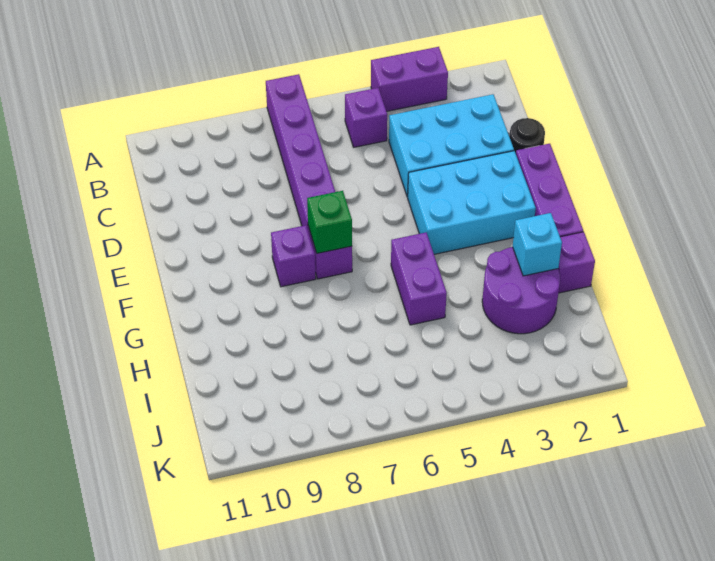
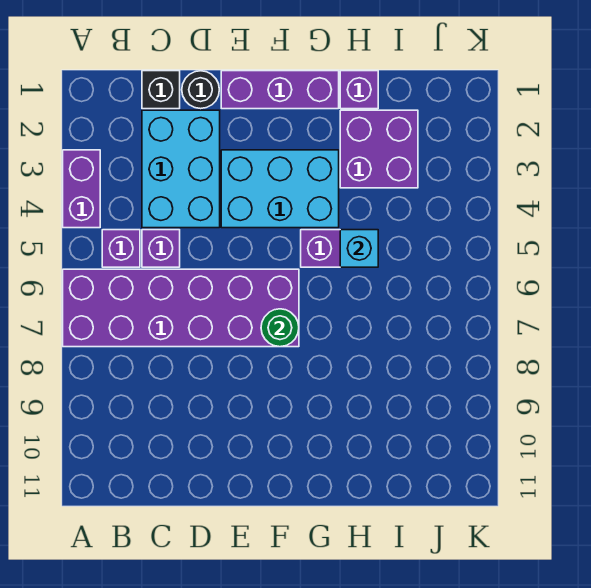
purple 1x6 brick [266,74,352,279] -> purple 2x6 brick [63,269,299,347]
none -> black 1x1 brick [142,71,180,109]
cyan 2x3 brick [408,151,536,254] -> cyan 2x3 brick turned to [221,150,339,228]
green 1x1 brick [307,191,352,253] -> green 1x1 round brick [261,309,299,347]
purple 1x1 brick [271,225,316,287] -> purple 1x1 brick moved to [142,230,180,267]
purple 2x2 round brick [482,247,560,334] -> purple 2x2 brick [340,110,418,188]
cyan 1x1 brick [513,213,562,276] -> cyan 1x1 brick moved to [340,230,378,267]

